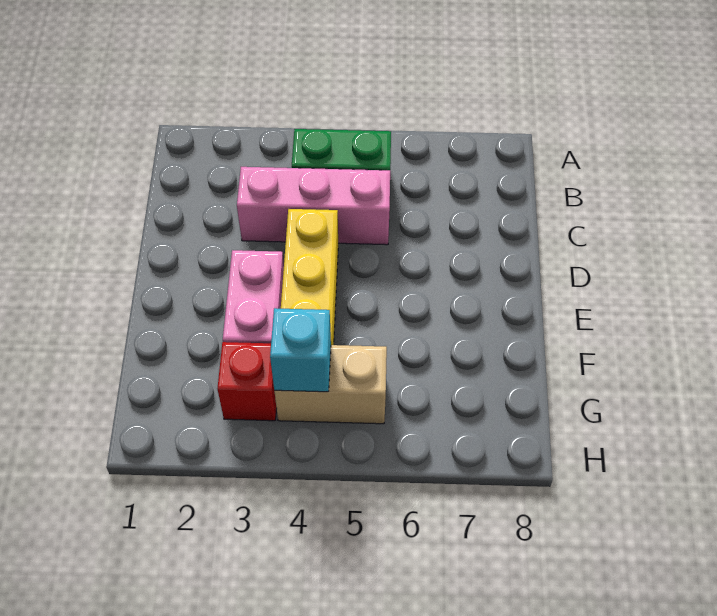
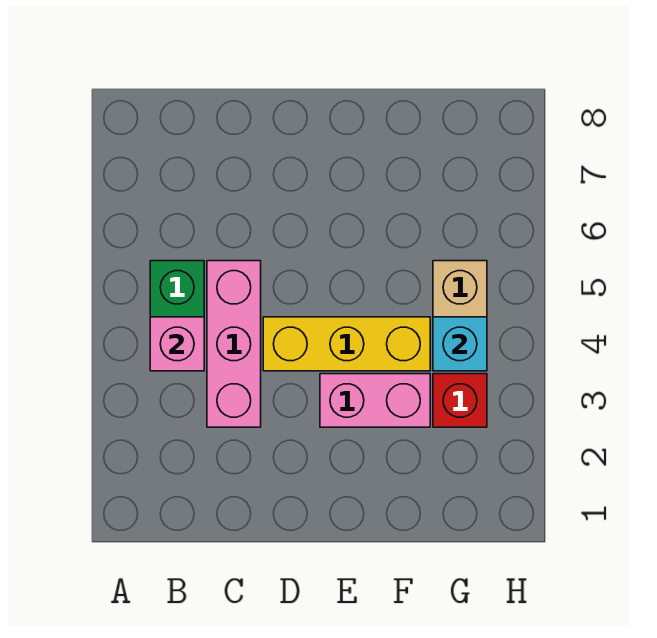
none -> pink 1x1 brick [150,317,204,371]

